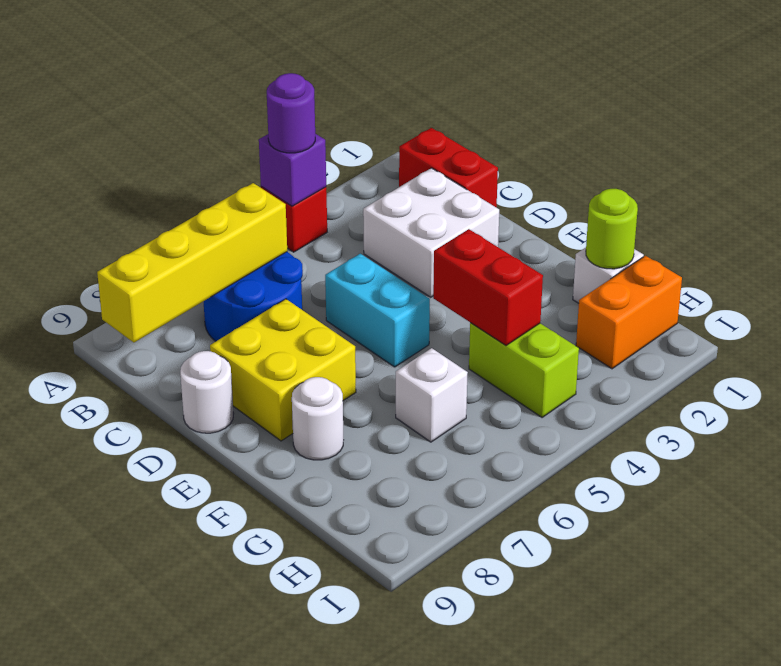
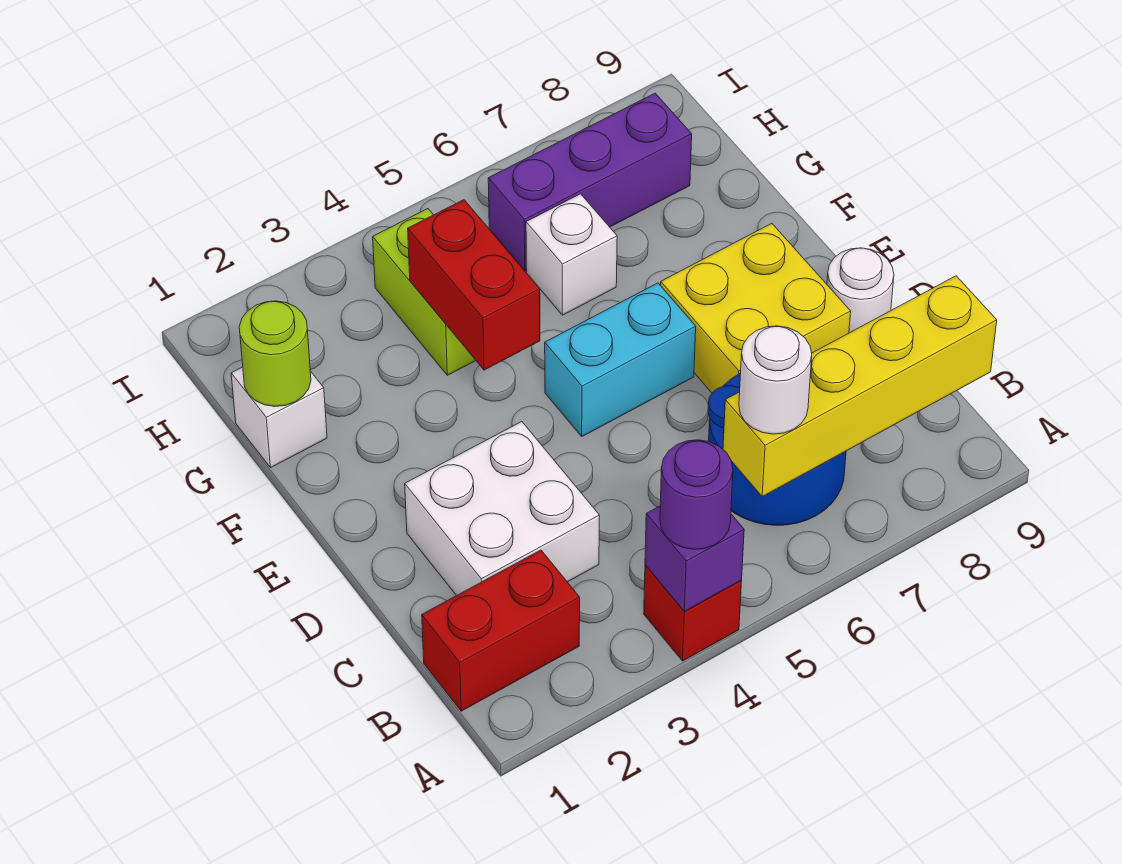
red 1x2 brick [399,128,498,208] -> red 1x2 brick turned to [422,550,580,711]
cyan 1x2 brick [325,254,430,367] -> cyan 1x2 brick turned to [545,283,696,436]
white 1x1 round brick [292,377,343,460] -> white 1x1 round brick moved to [739,326,812,434]
orange 1x2 brick [576,256,682,369] -> none
none -> purple 1x3 brick [488,93,692,271]

